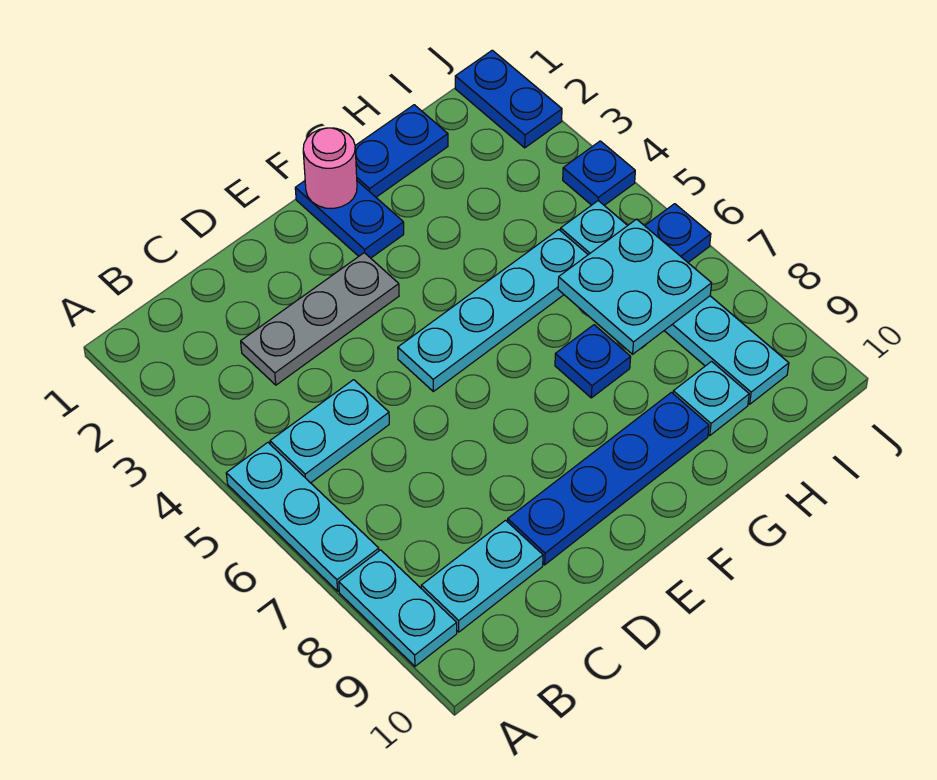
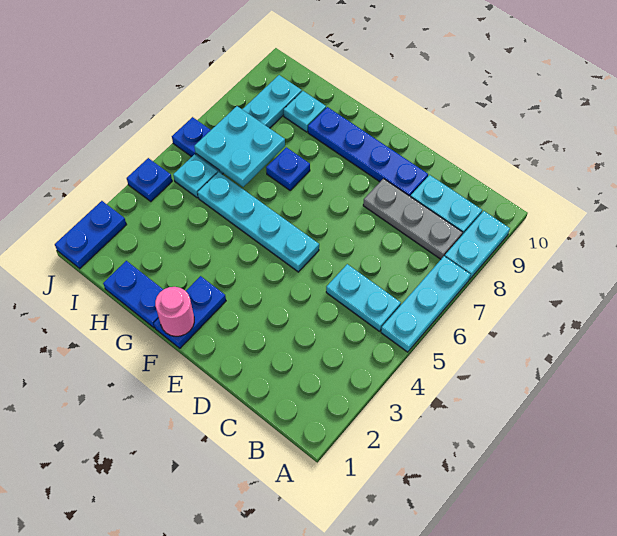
grey 1x3 plate [241,253,399,385] -> grey 1x3 plate moved to [363,179,463,259]

